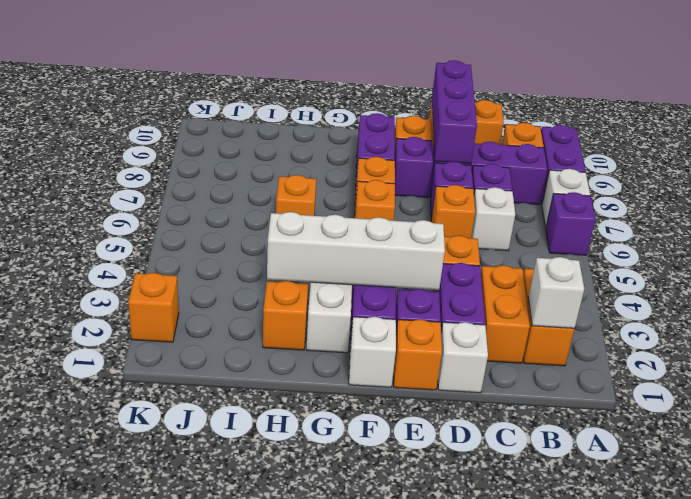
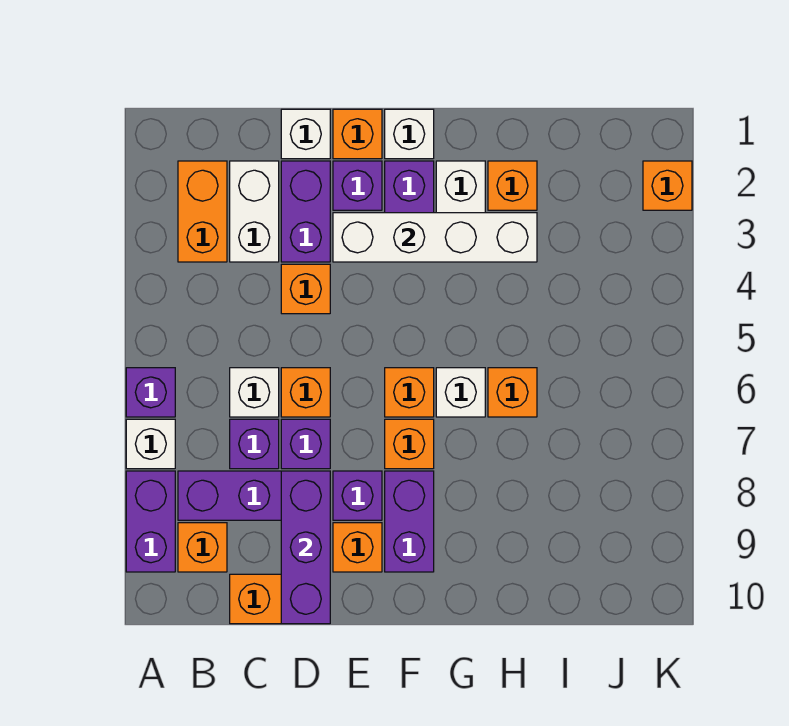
white 1x1 brick [528,257,584,328] -> white 1x1 brick moved to [436,368,485,417]
orange 1x2 brick [481,265,530,363] -> white 1x2 brick [230,161,279,262]

